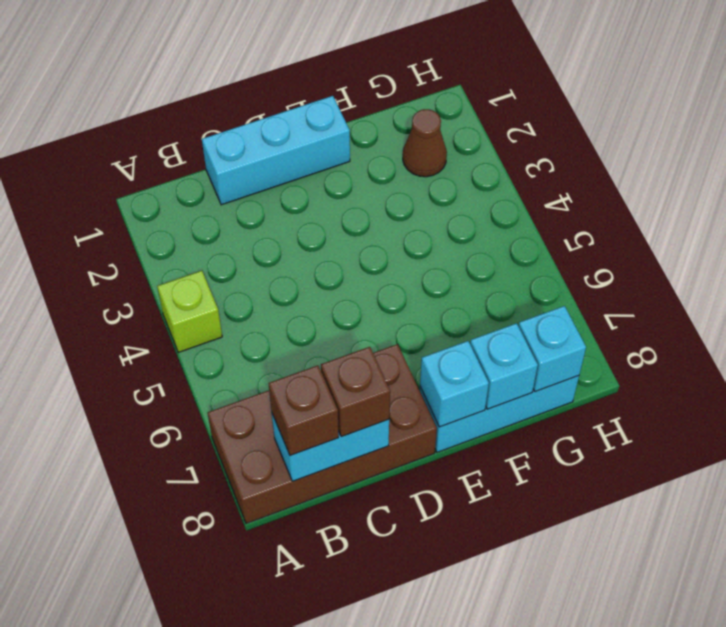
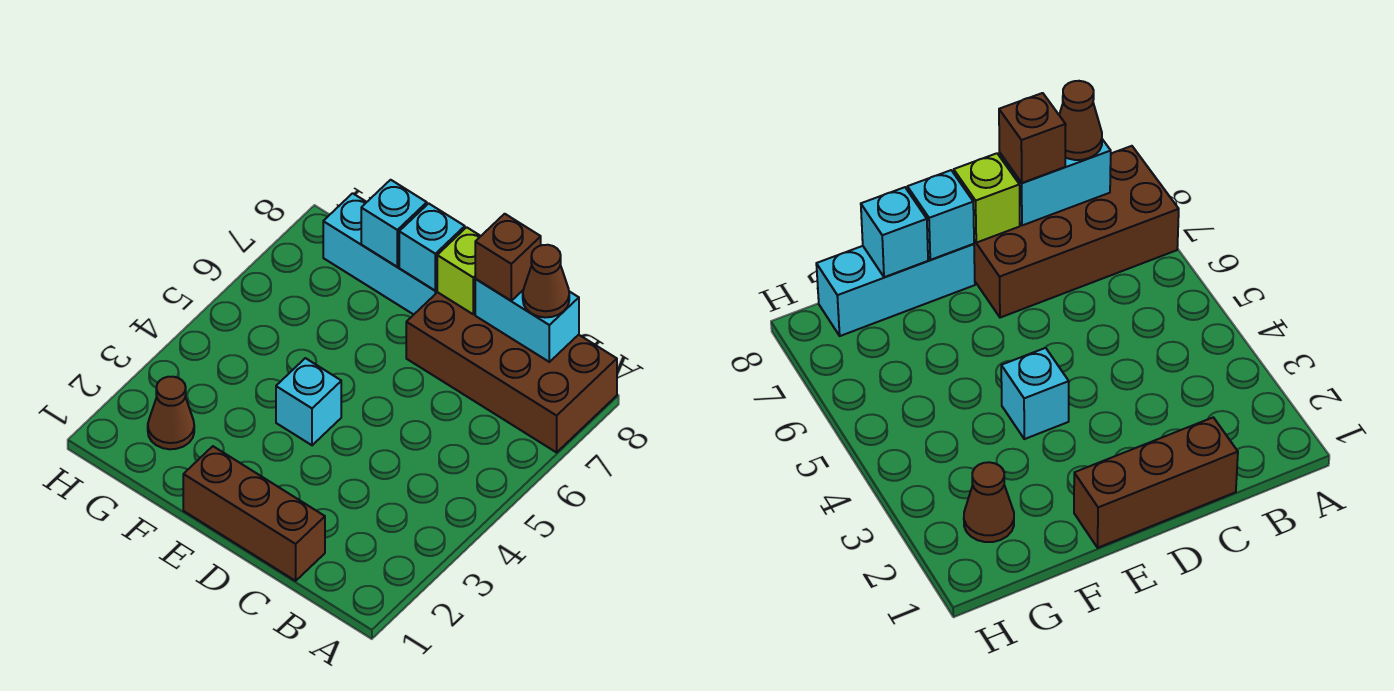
lime 1x1 brick [157,271,222,352] -> lime 1x1 brick moved to [437,227,480,314]
brown 1x1 brick [269,365,339,456] -> brown 1x1 cone [523,245,569,317]
cyan 1x3 brick [202,96,350,205] -> brown 1x3 brick [183,446,325,581]
cyan 1x1 brick [518,306,586,392] -> cyan 1x1 brick moved to [276,358,341,445]

